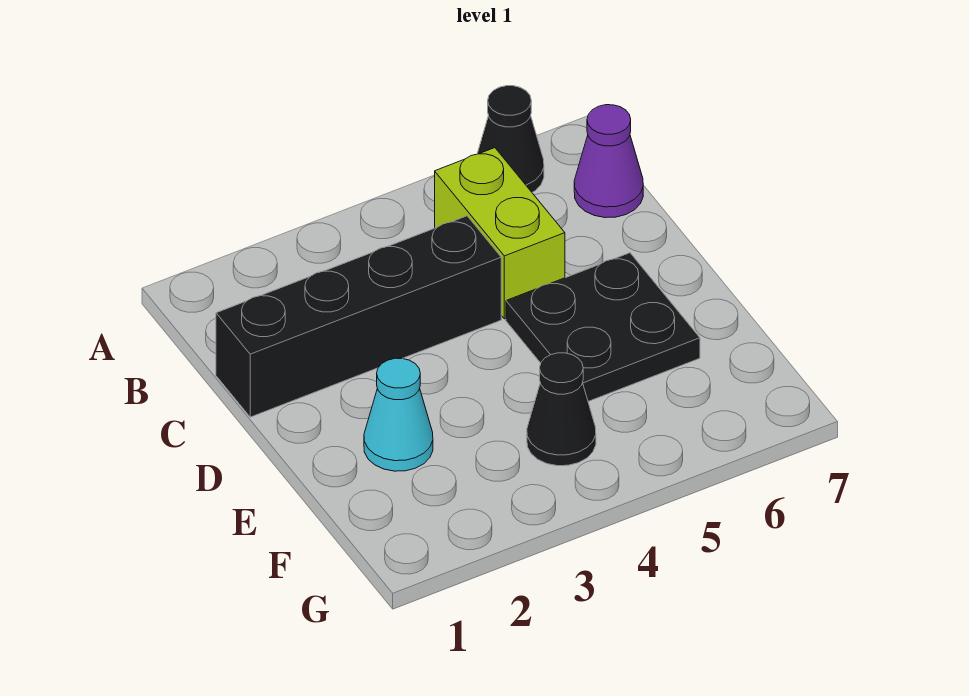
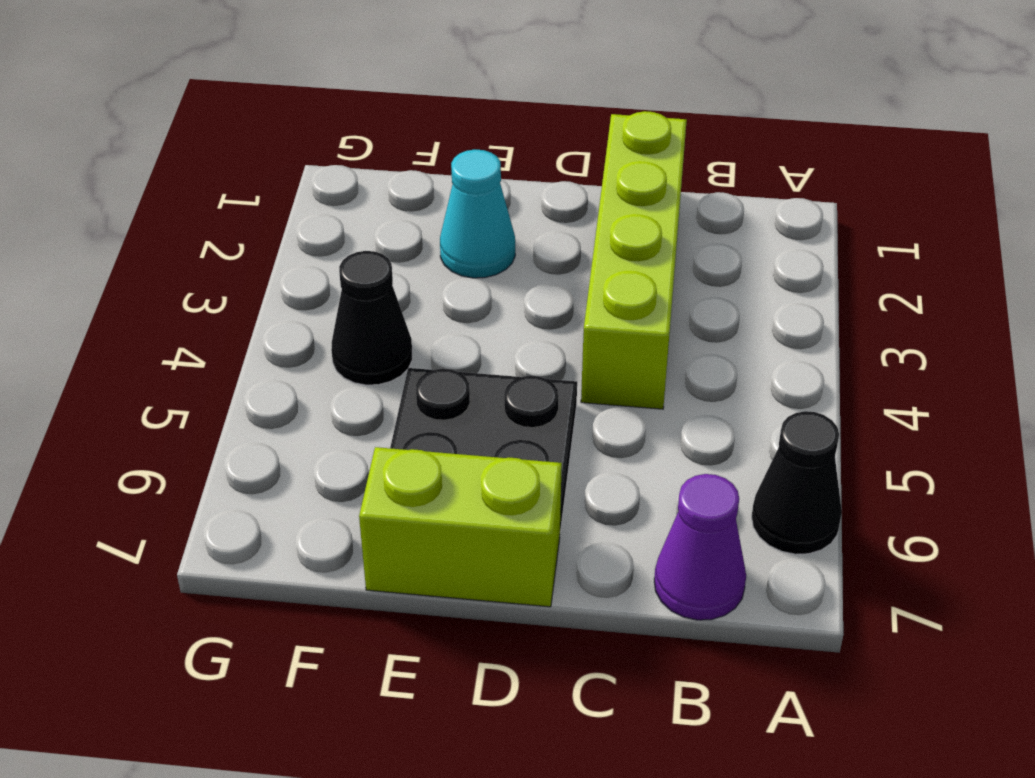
lime 1x2 brick [435,148,565,319] -> lime 1x2 brick moved to [359,447,562,607]
black 1x4 brick [216,216,501,417] -> lime 1x4 brick [581,111,687,409]

